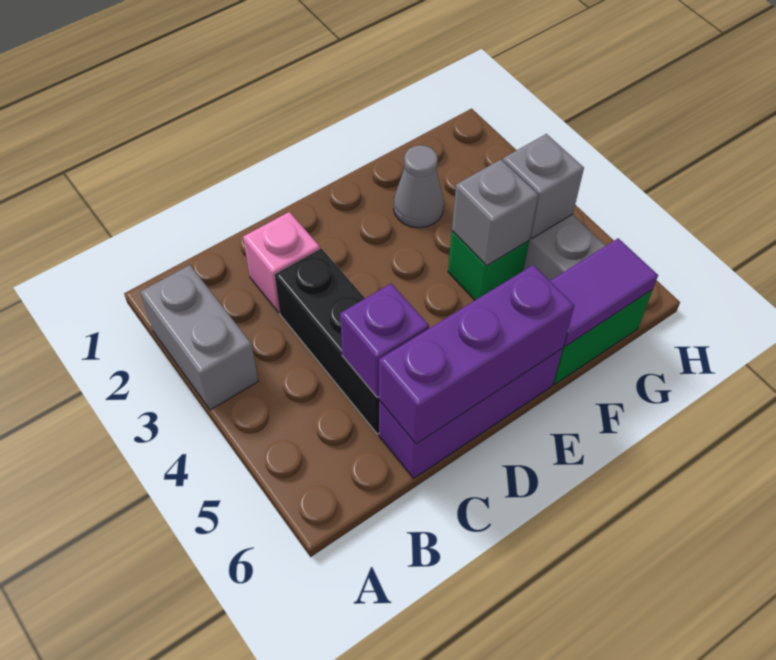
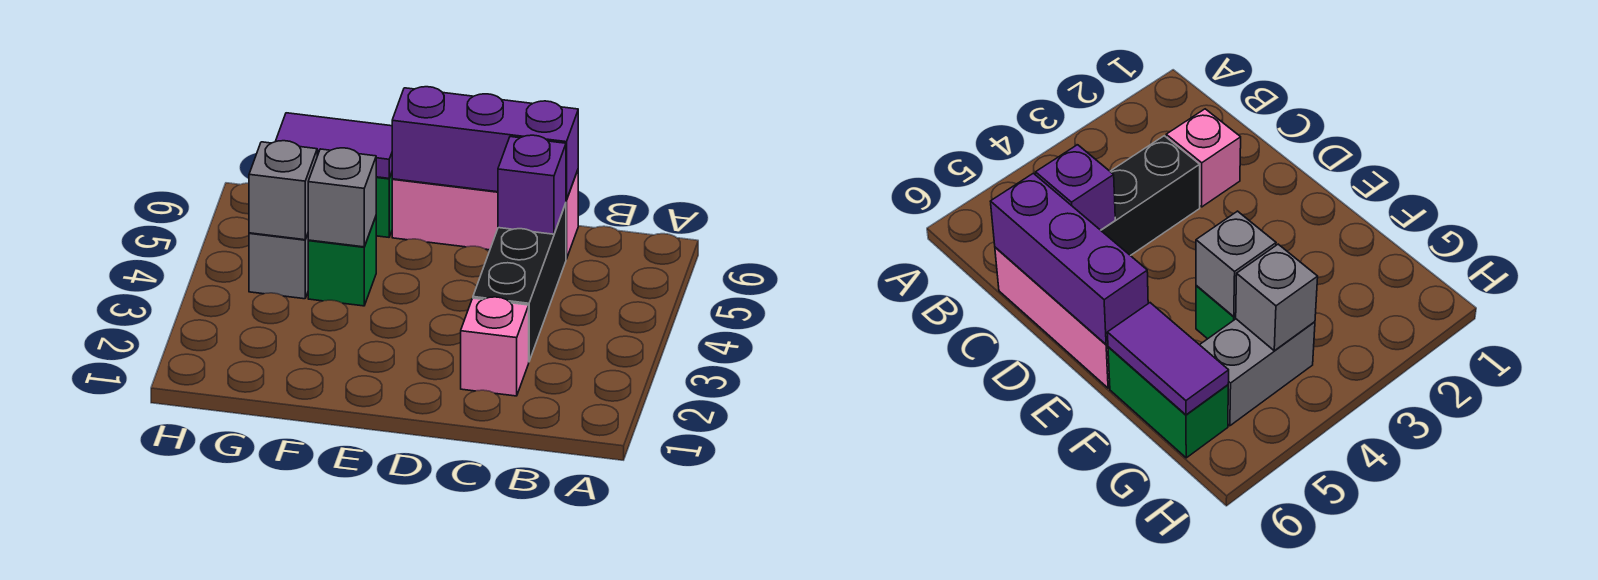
grey 1x2 brick [140,265,258,410] -> none
purple 1x3 brick [379,349,562,478] -> pink 1x3 brick [392,170,578,259]
grey 1x1 cone [394,145,444,228] -> none

